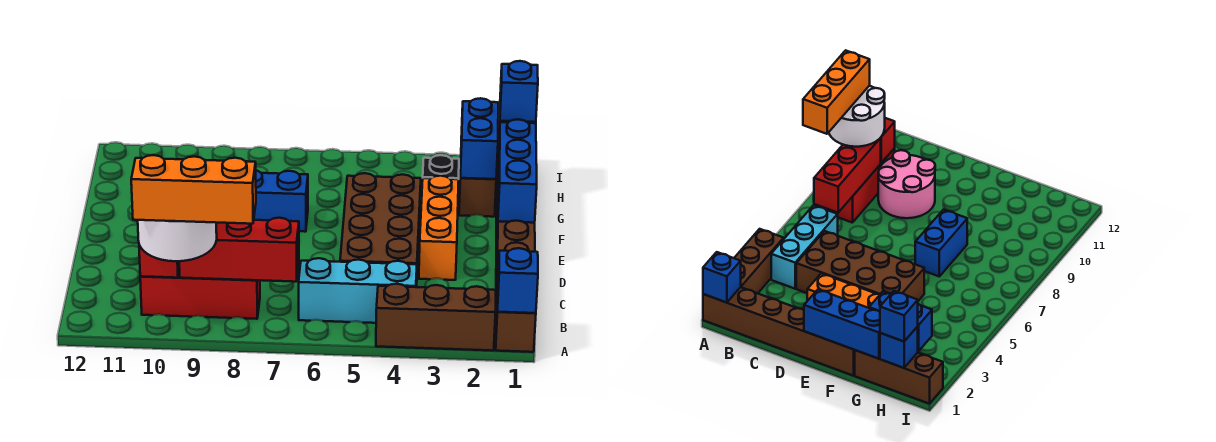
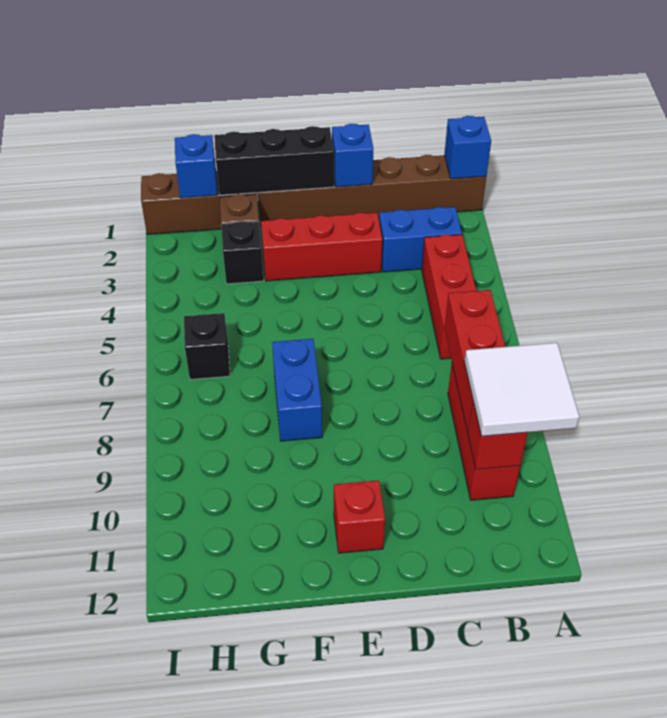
brown 1x3 brick [376,284,496,351] -> none
orange 1x3 brick [131,155,256,224] -> none
white 2x2 round brick [138,220,217,261] -> white 2x2 tile [464,343,579,436]
cyan 1x3 brick [299,258,417,323] -> red 1x3 brick [422,235,476,359]
brown 2x4 brick [340,173,421,287] -> none
pink 2x2 round brick [878,150,935,218] -> none
orange 1x3 brick [419,176,459,280] -> red 1x3 brick [261,213,382,281]
blue 1x3 brick [498,119,537,223] -> black 1x3 brick [214,126,334,195]
none -> red 1x1 brick [334,480,385,553]
blue 1x2 brick [460,98,498,179] -> blue 1x2 brick moved to [379,207,462,272]
blue 1x1 brick [500,61,538,122] -> blue 1x1 brick moved to [332,124,374,187]
none -> black 1x1 brick [184,313,230,380]

